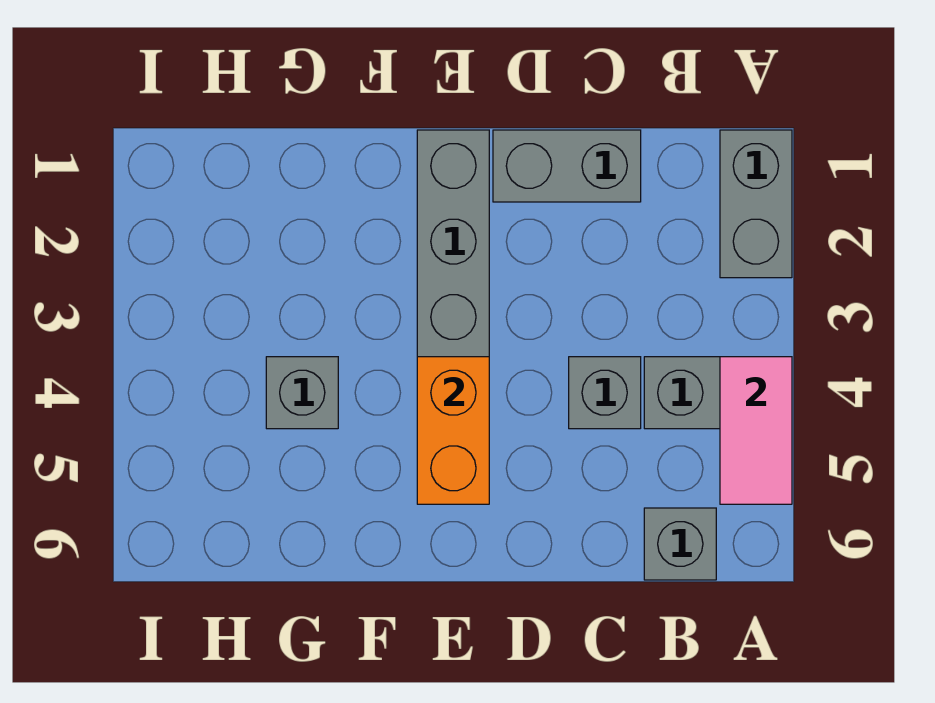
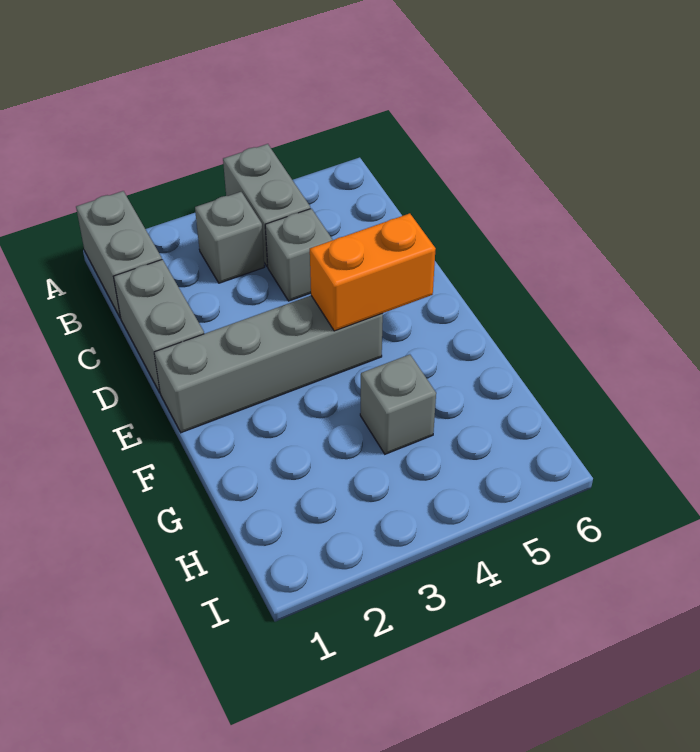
grey 1x2 brick [720,130,792,278] -> grey 1x2 brick turned to [76,191,162,318]
pink 1x2 tile [720,357,792,504] -> none
grey 1x1 brick [644,508,716,580] -> grey 1x1 brick moved to [195,192,264,283]

